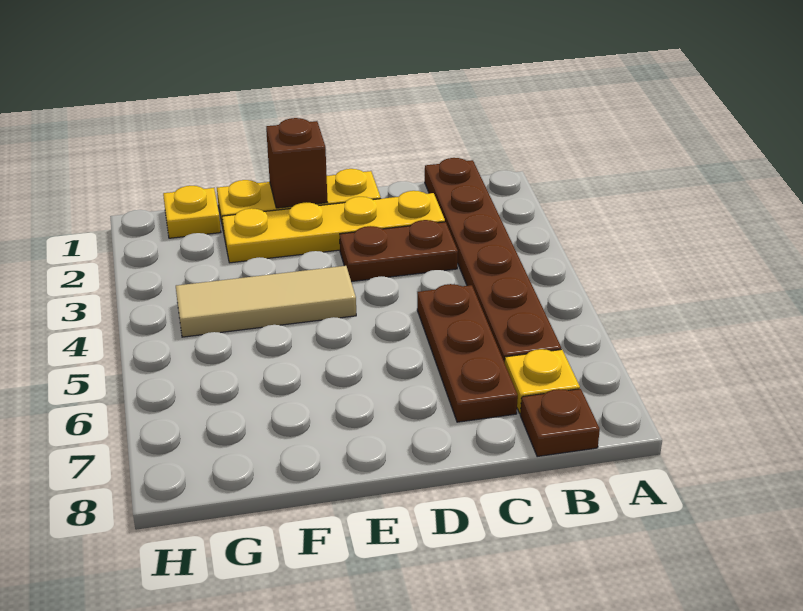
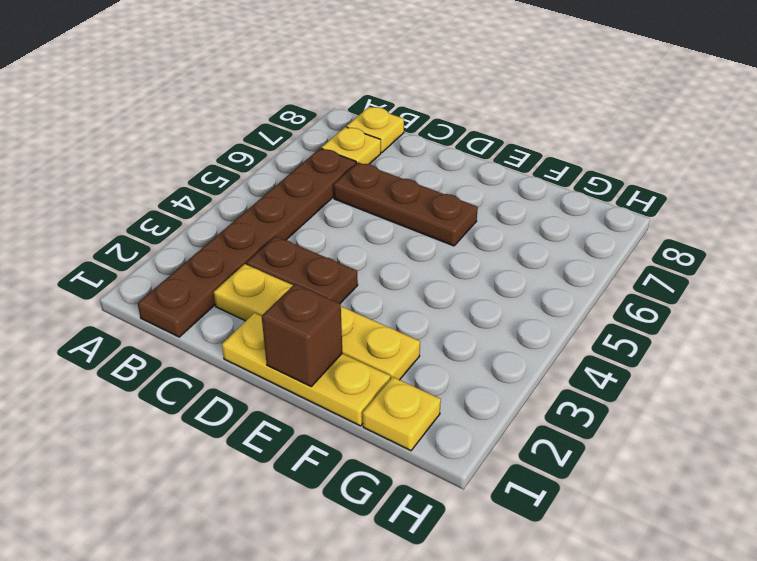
brown 1x1 plate [520,389,600,457] -> yellow 1x1 plate [347,107,404,153]
brown 1x3 plate [417,284,518,422] -> brown 1x3 plate turned to [333,162,478,246]
tan 1x3 tile [176,266,356,337] -> none

